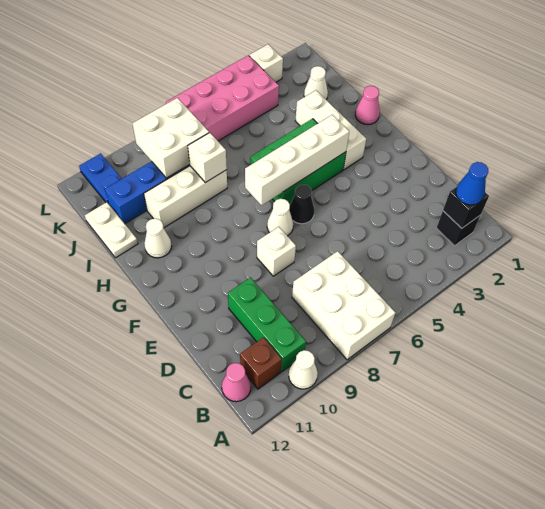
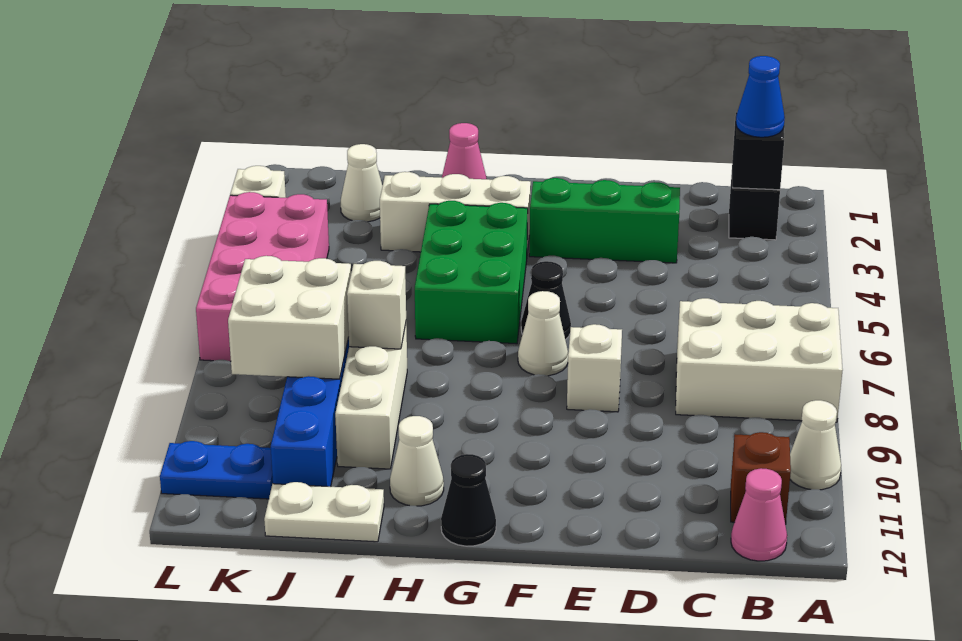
green 1x3 brick [228,278,306,372] -> green 1x3 brick moved to [529,178,680,263]
white 1x4 brick [245,115,349,206] -> none
none -> black 1x1 cone [441,454,496,546]

